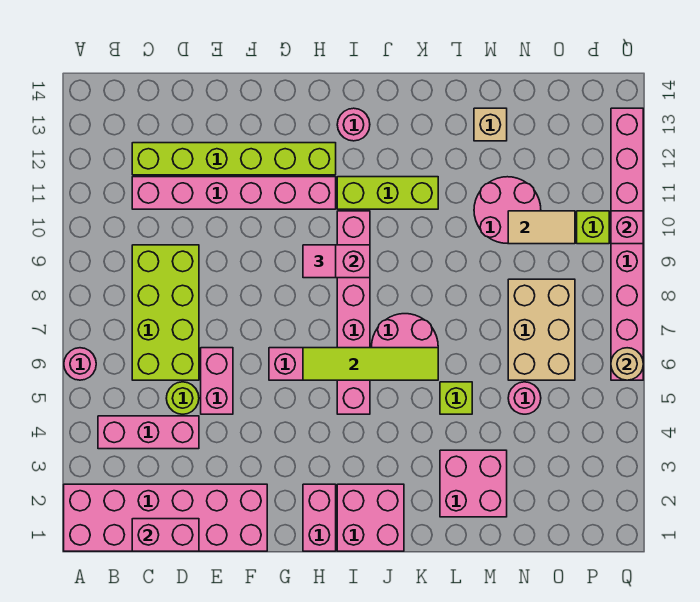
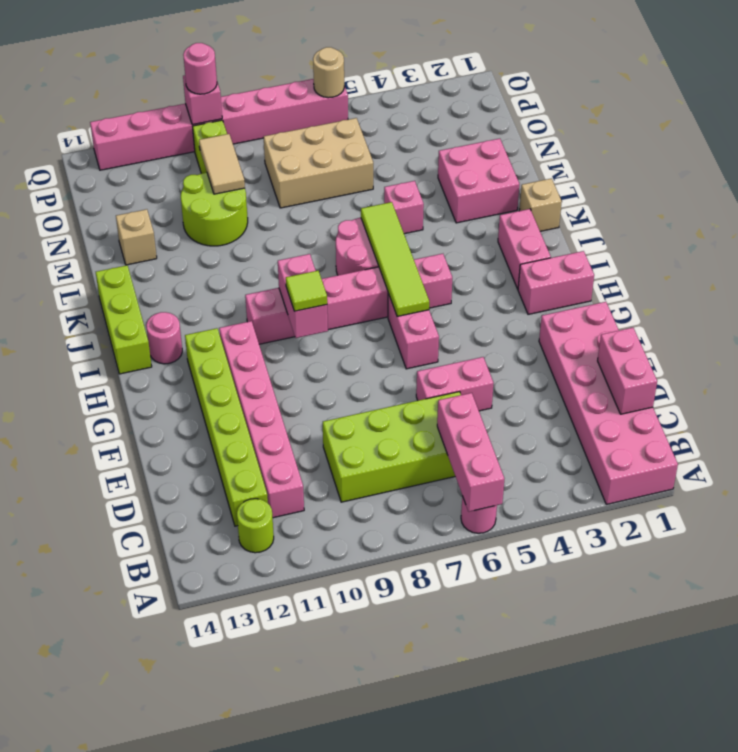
pink 1x3 brick [98,416,199,449] -> pink 1x3 brick moved to [437,393,504,512]
lime 1x1 round brick [166,382,199,414] -> lime 1x1 round brick moved to [237,499,274,553]
pink 1x1 tile [303,245,336,278] -> lime 1x1 tile [286,271,327,311]
pink 2x2 brick [337,484,404,551] -> pink 1x2 brick [498,209,551,289]
lime 1x3 brick [337,177,438,209] -> lime 1x3 brick moved to [96,265,152,374]
none -> tan 1x1 brick [519,179,562,231]
lime 1x1 brick [440,382,472,414] -> pink 1x1 brick [384,181,424,234]
pink 2x2 round brick [474,177,541,243] -> lime 2x2 round brick [181,172,248,246]
pink 1x1 round brick [508,382,541,414] -> pink 1x1 round brick moved to [183,43,217,94]

